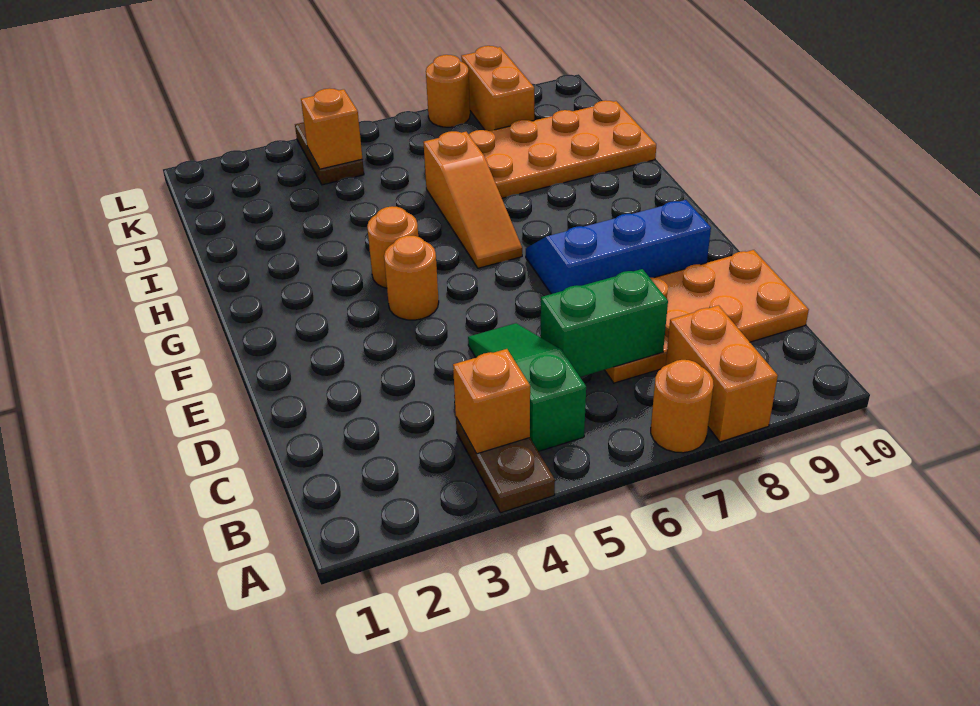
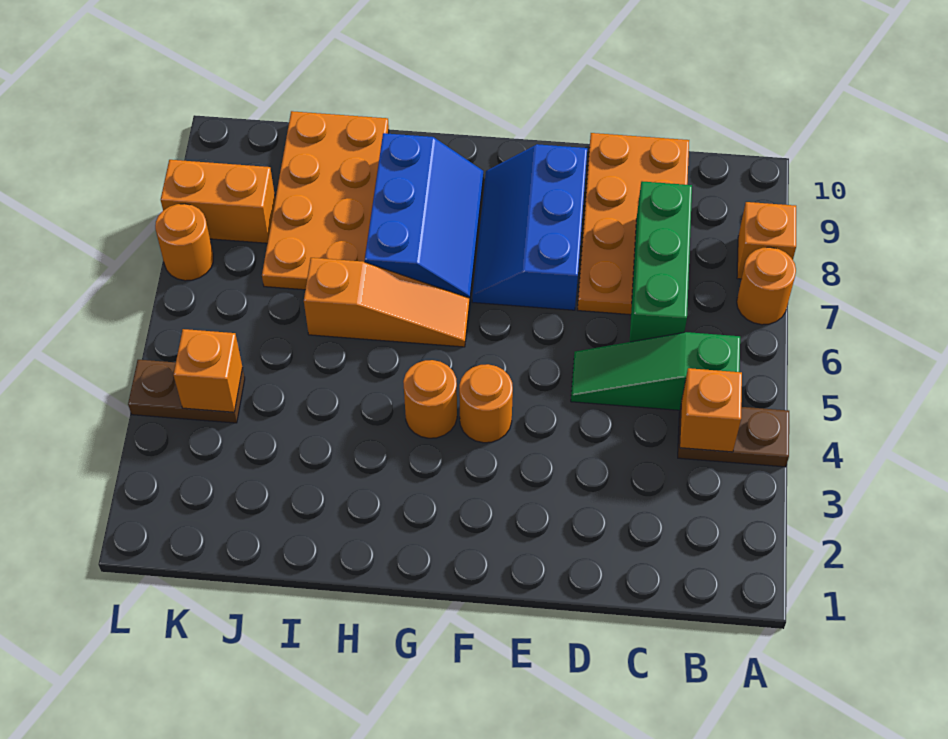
orange 1x2 brick [666,305,778,442] -> orange 1x1 brick [737,202,796,279]
green 1x2 brick [541,269,668,377] -> green 1x3 brick [630,181,692,342]
none -> blue 2x3 slope [365,133,483,298]

